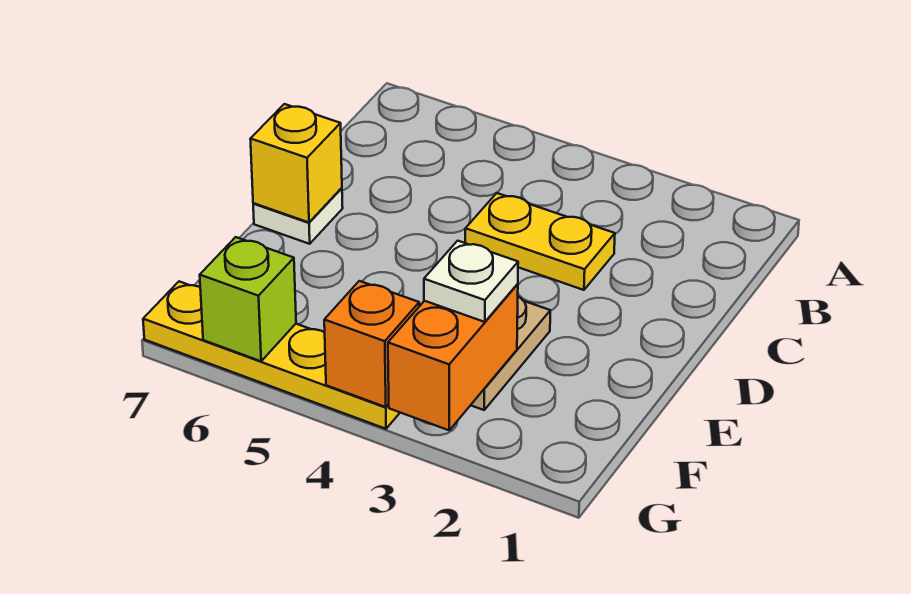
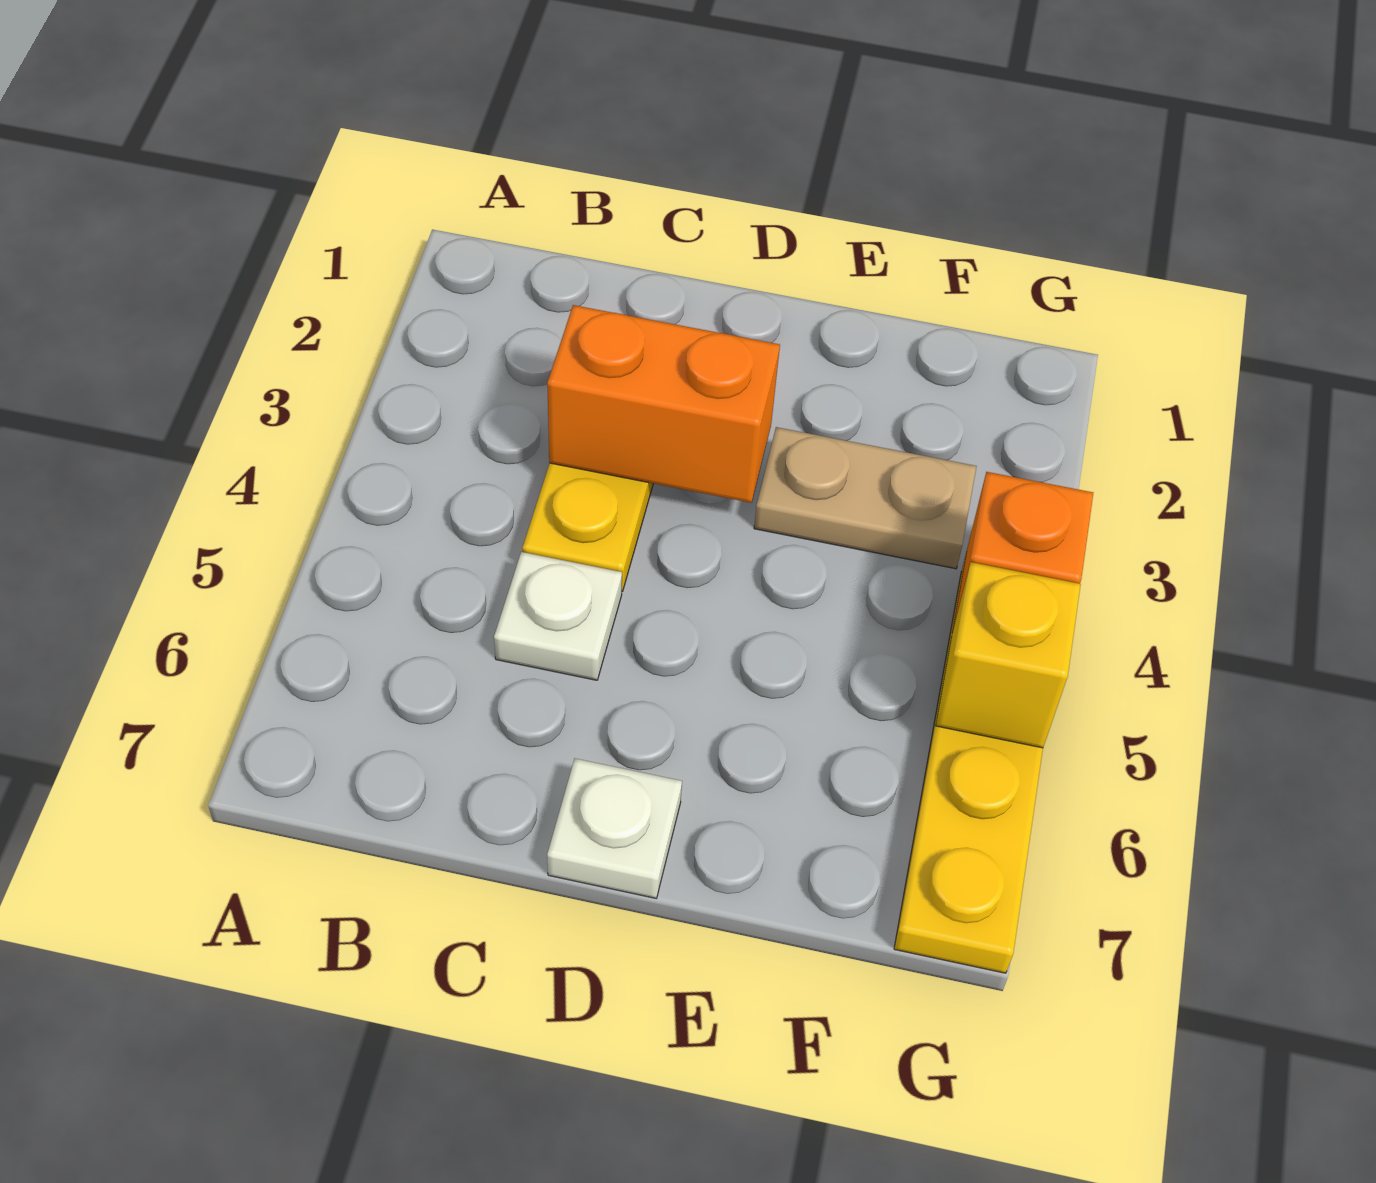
yellow 1x1 brick [250,104,342,222] -> yellow 1x1 brick moved to [936,562,1081,748]
orange 1x2 brick [388,284,518,430] -> orange 1x2 brick moved to [547,305,780,503]
white 1x1 plate [424,241,518,322] -> white 1x1 plate moved to [494,552,622,680]
lime 1x1 brick [200,237,296,361] -> none

